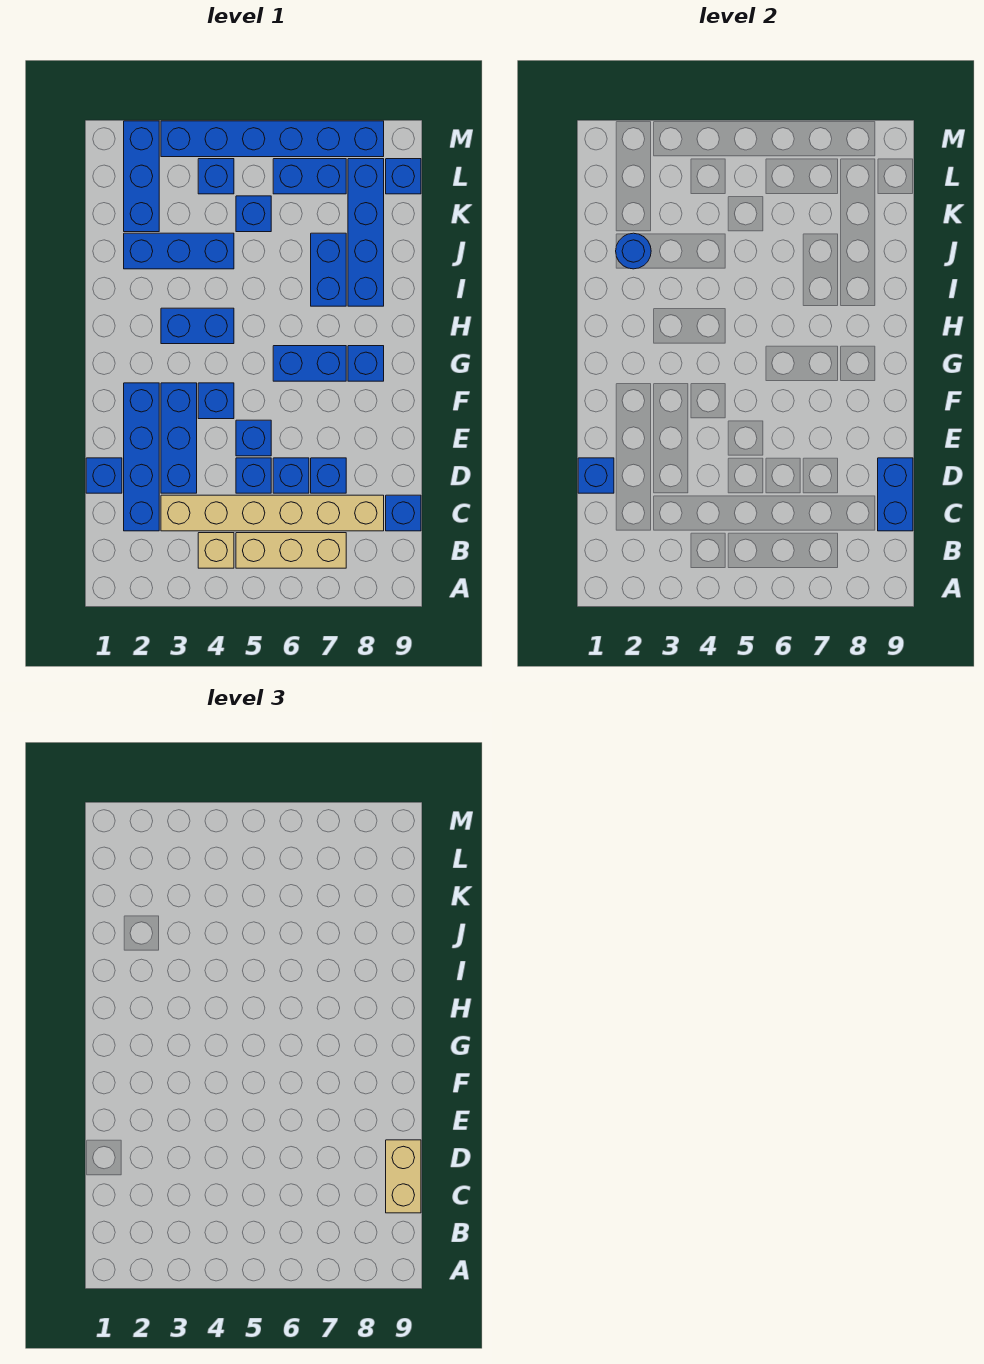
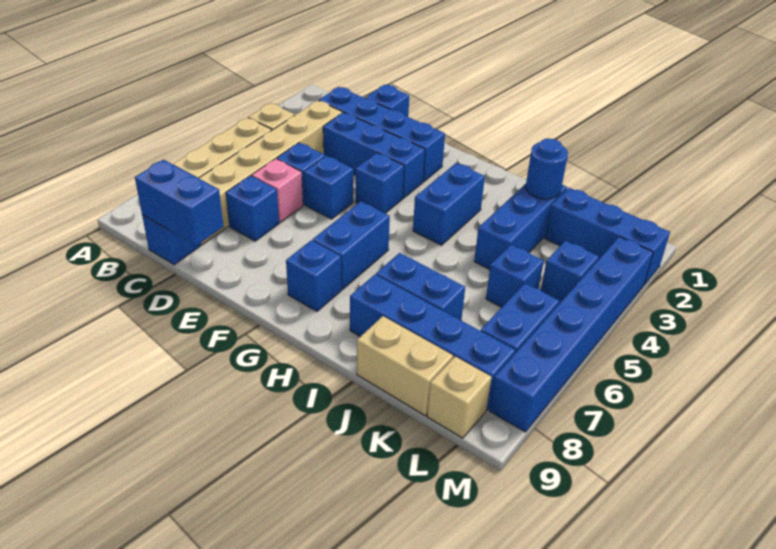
tan 1x2 brick [386,1140,421,1213] -> tan 1x2 brick moved to [357,316,453,416]
blue 1x1 brick [578,458,614,493] -> none
blue 1x1 brick [273,458,309,493] -> pink 1x1 brick [252,159,303,222]
blue 1x1 brick [386,159,421,194] -> tan 1x1 brick [427,357,492,438]

